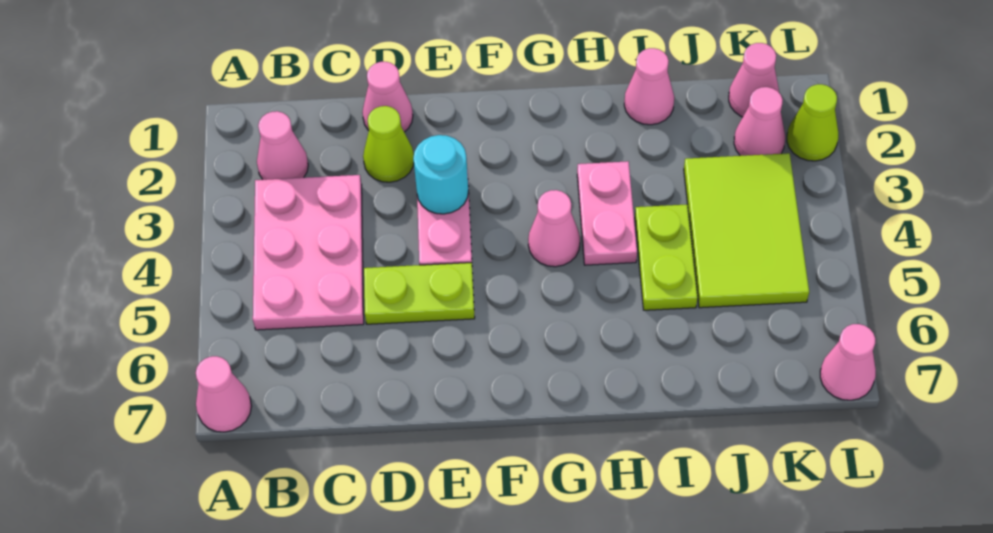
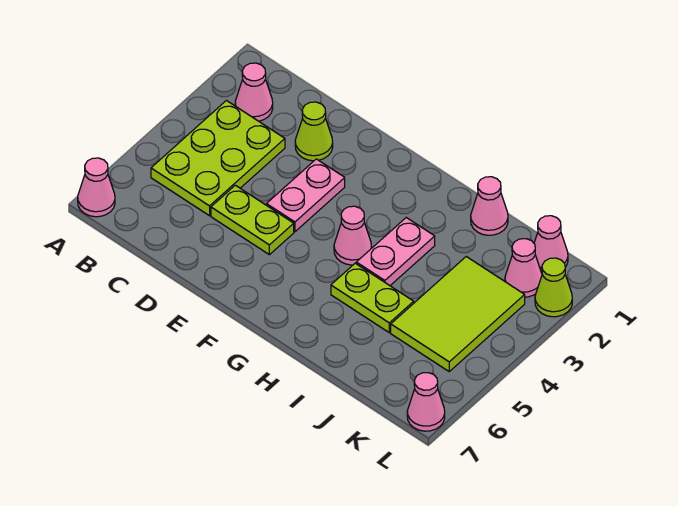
pink 2x3 plate [253,175,364,330] -> lime 2x3 plate [151,101,285,216]
pink 1x1 cone [362,62,413,132] -> none
cyan 1x1 round brick [413,135,469,214] -> none
lime 1x2 plate [635,204,698,310] -> lime 1x2 plate turned to [331,263,414,332]

